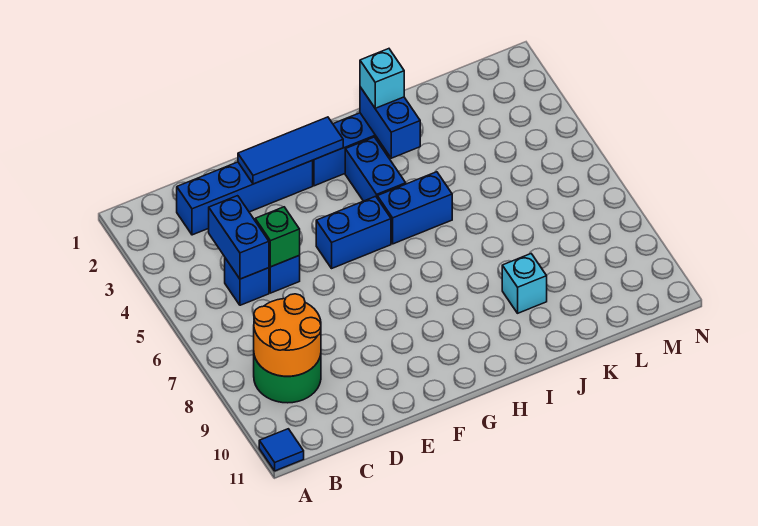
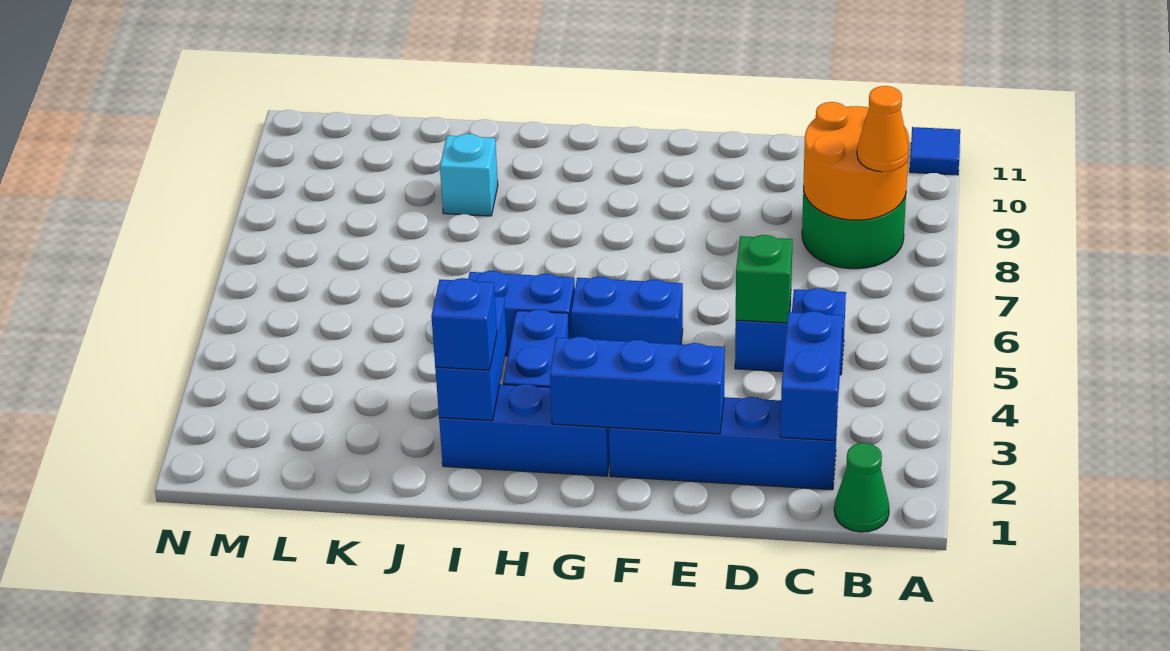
none -> green 1x1 cone [834,443,889,532]
none -> orange 1x1 cone [857,86,909,172]
blue 1x2 brick [209,196,269,279] -> blue 1x2 brick moved to [780,311,843,441]
blue 1x3 tile [238,117,343,184] -> blue 1x3 brick [550,337,725,434]
cyan 1x1 brick [360,49,404,108] -> blue 1x1 brick [431,278,497,370]

